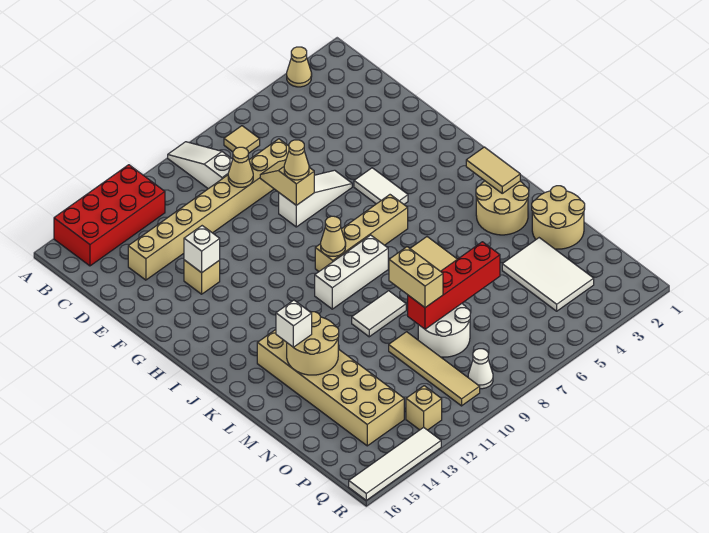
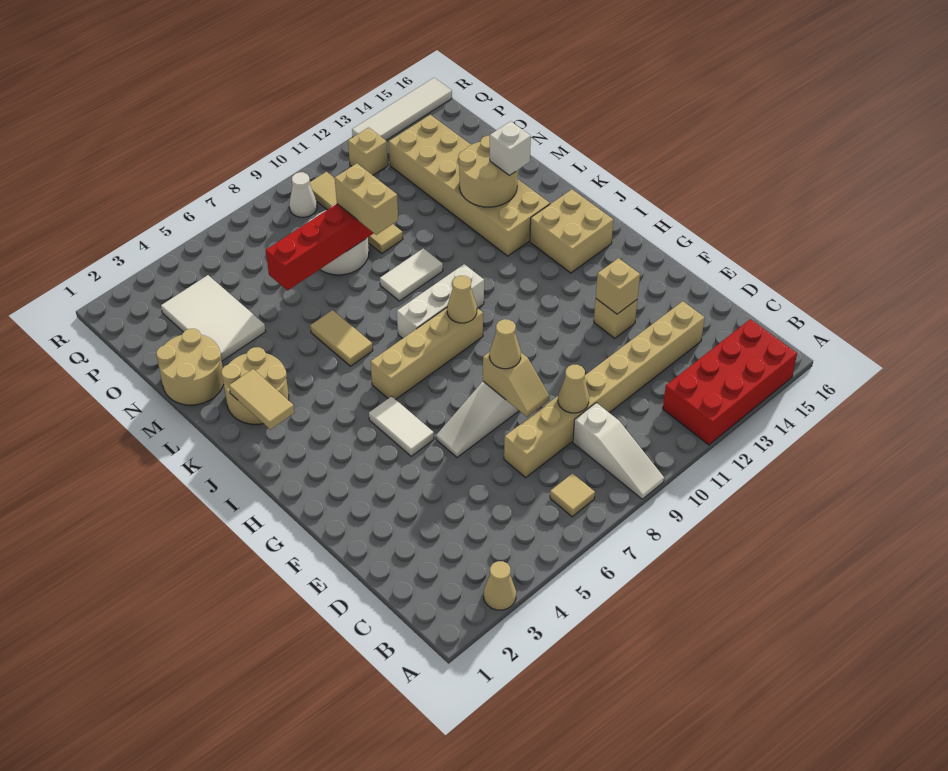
white 1x1 brick [184,226,220,273] -> tan 1x1 brick [596,258,640,314]
none -> tan 2x2 brick [530,189,613,273]

